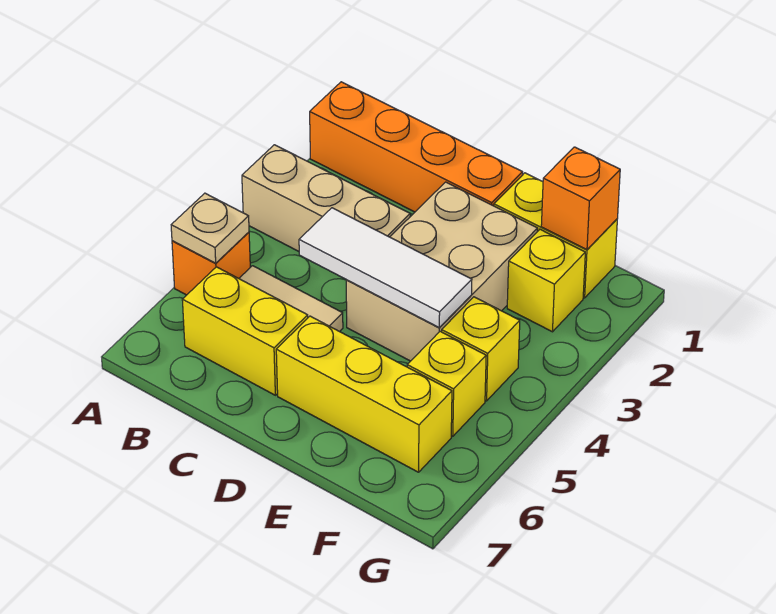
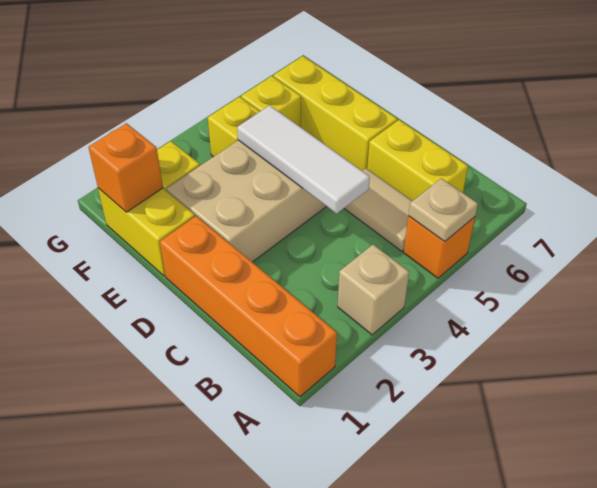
tan 1x3 brick [242,145,410,251] -> tan 1x1 brick [338,245,409,335]

